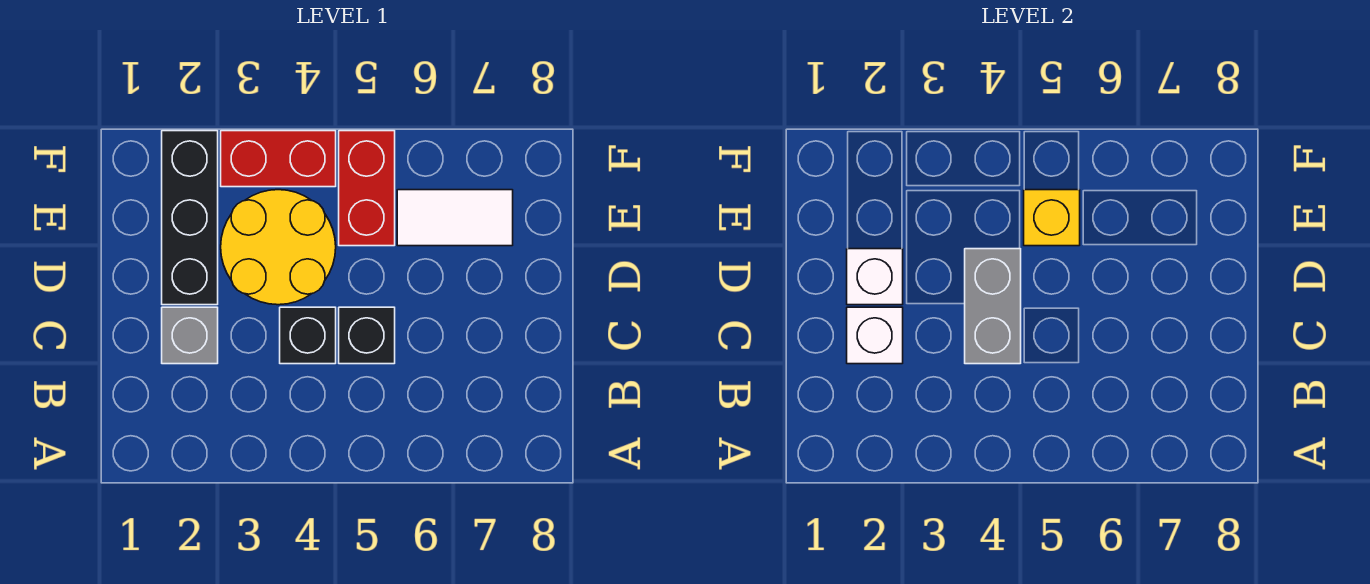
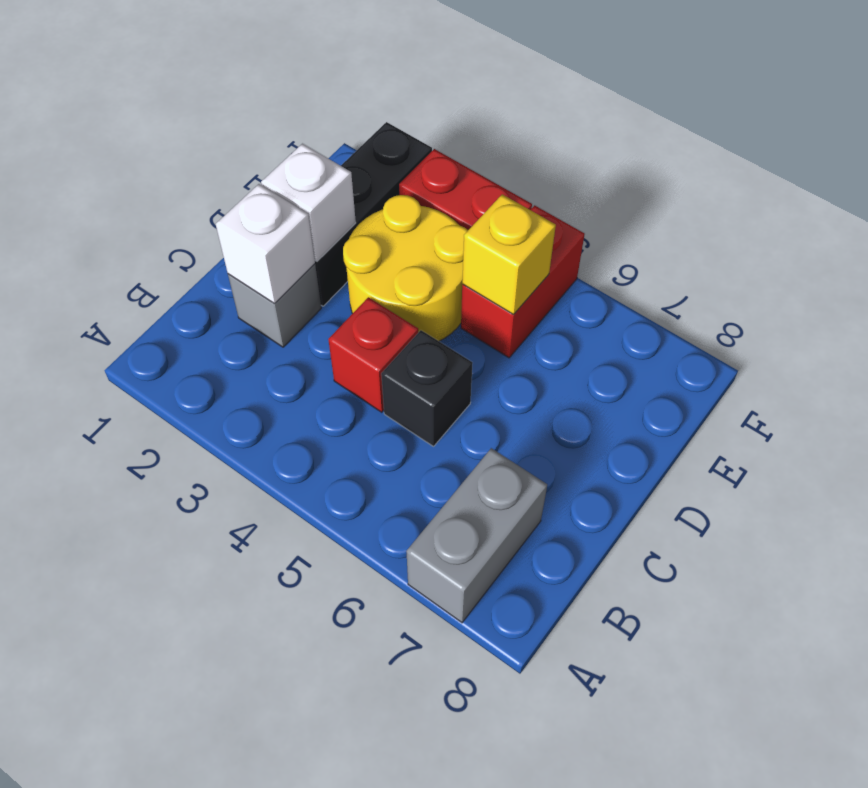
black 1x1 brick [280,307,336,364] -> red 1x1 brick [328,297,418,412]
grey 1x2 brick [965,249,1021,364] -> grey 1x2 brick moved to [406,448,547,623]
white 1x2 tile [397,190,513,246] -> none

